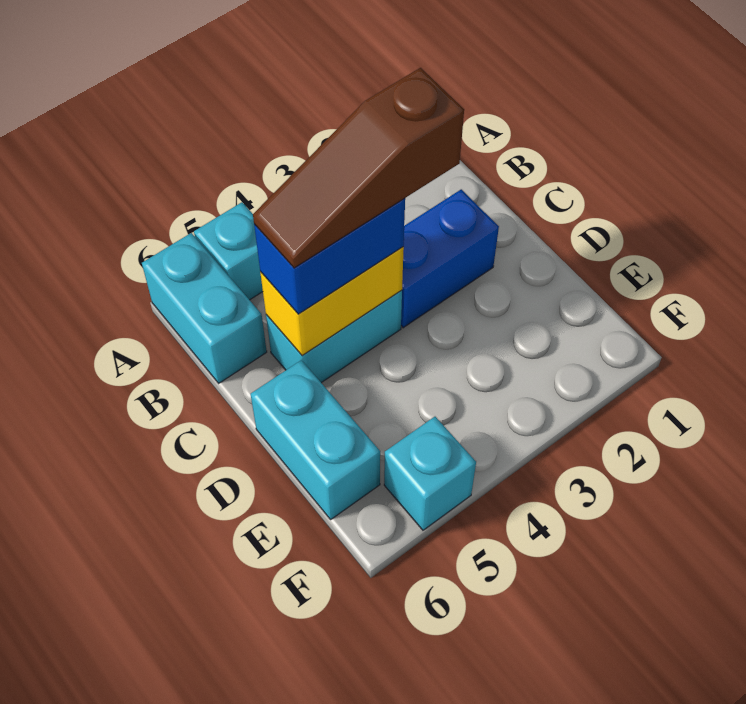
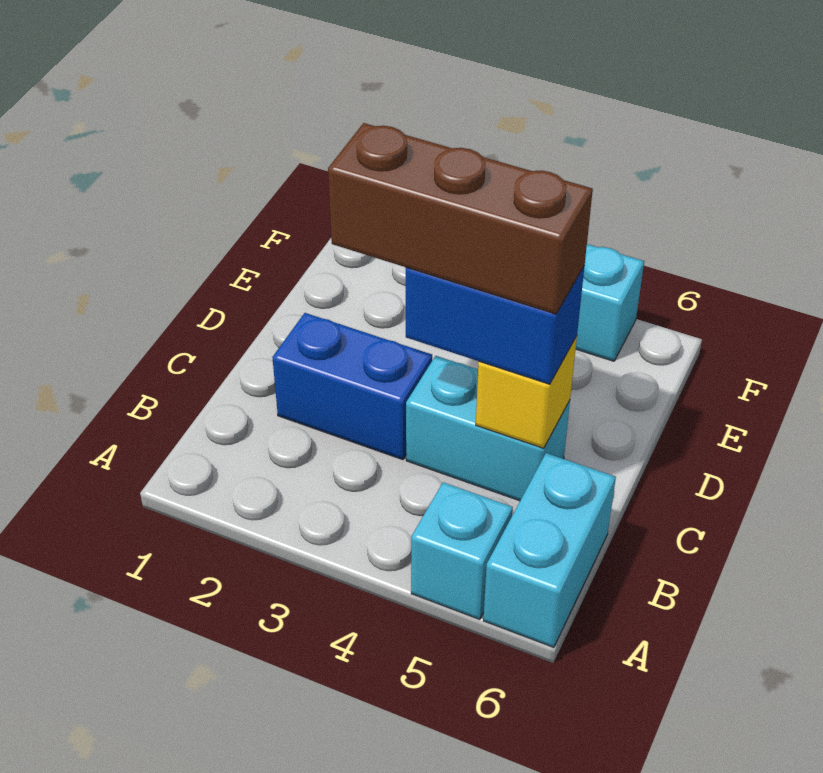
brown 1x3 slope [253,68,464,268] -> brown 1x3 brick [328,123,593,314]
yellow 1x2 brick [260,247,404,356] -> yellow 1x1 brick [476,336,577,448]
cyan 1x2 brick [251,360,380,519] -> none

